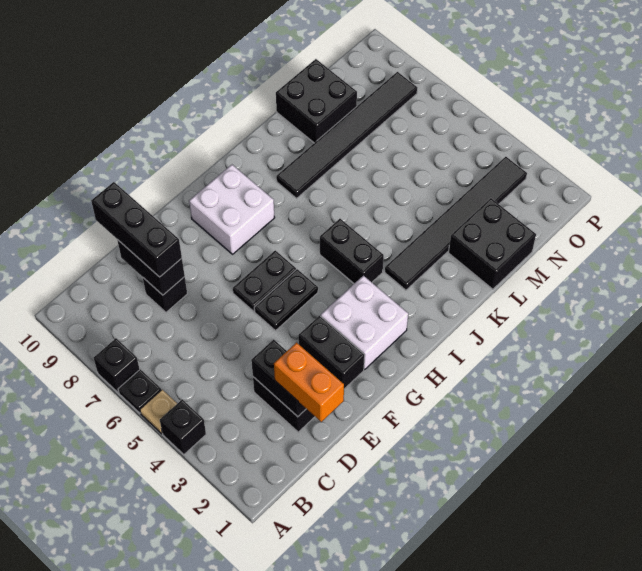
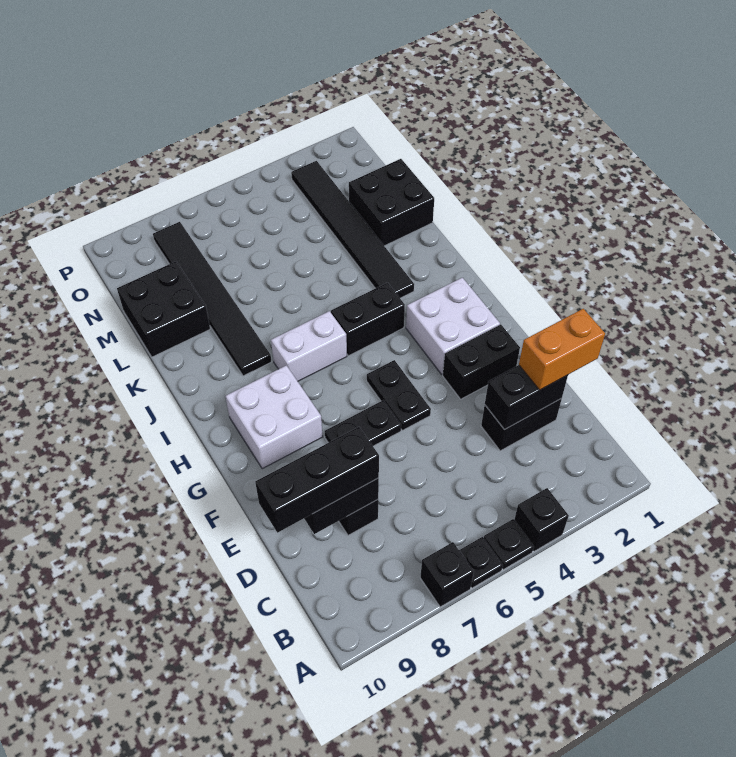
tan 1x1 plate [140,390,177,434] -> black 1x1 plate [484,519,534,570]
black 1x2 plate [233,250,296,311] -> black 1x2 plate turned to [325,400,401,446]
none -> white 1x2 brick [271,311,347,381]

